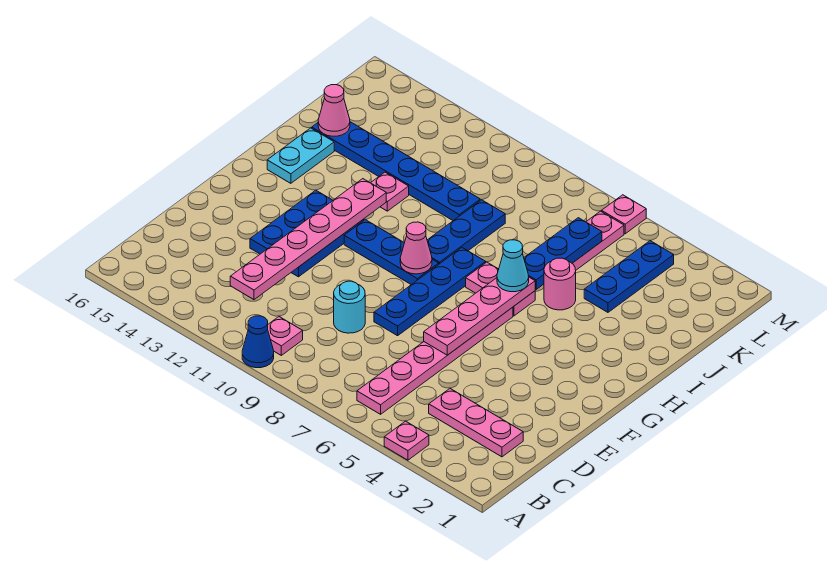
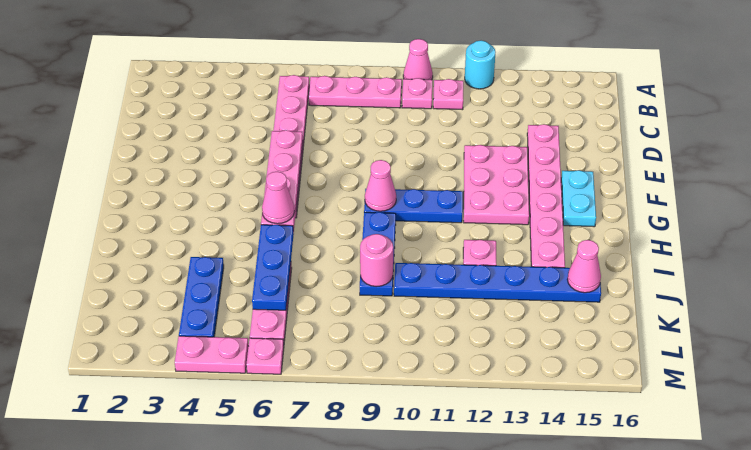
pink 1x1 plate [384,421,429,460] -> pink 1x1 plate moved to [433,79,463,110]
blue 1x1 cone [242,316,274,368] -> pink 1x1 cone [403,39,433,80]
pink 1x3 plate [429,389,523,457] -> pink 1x3 plate moved to [309,76,402,108]
pink 1x6 plate [230,179,386,300] -> pink 1x6 plate moved to [527,124,565,268]
cyan 1x1 round brick [334,281,365,333] -> cyan 1x1 round brick moved to [465,41,495,89]
blue 1x4 plate [374,248,486,336] -> none
blue 2x3 plate [250,190,364,277] -> pink 2x3 plate [464,145,529,225]
pink 1x2 plate [466,262,535,316] -> pink 1x2 plate moved to [175,336,249,373]
cyan 1x1 cone [497,240,529,292] -> pink 1x1 cone [262,172,294,224]
cyan 1x2 plate [267,128,334,183] -> cyan 1x2 plate moved to [561,170,596,227]
pink 1x1 round brick [544,258,576,310] -> pink 1x1 round brick moved to [360,234,393,287]

